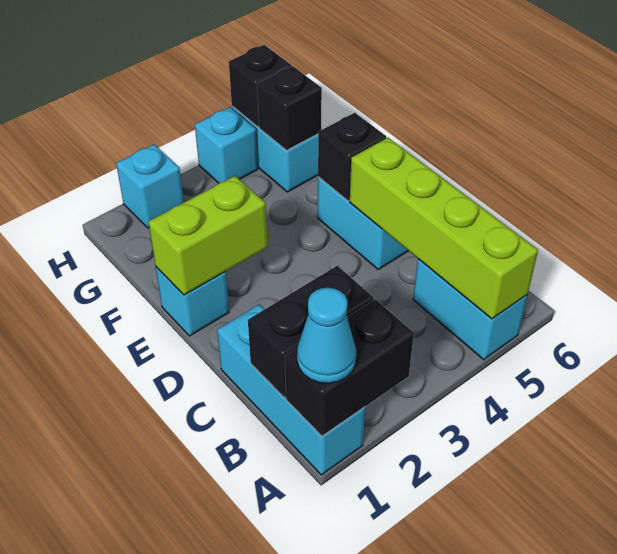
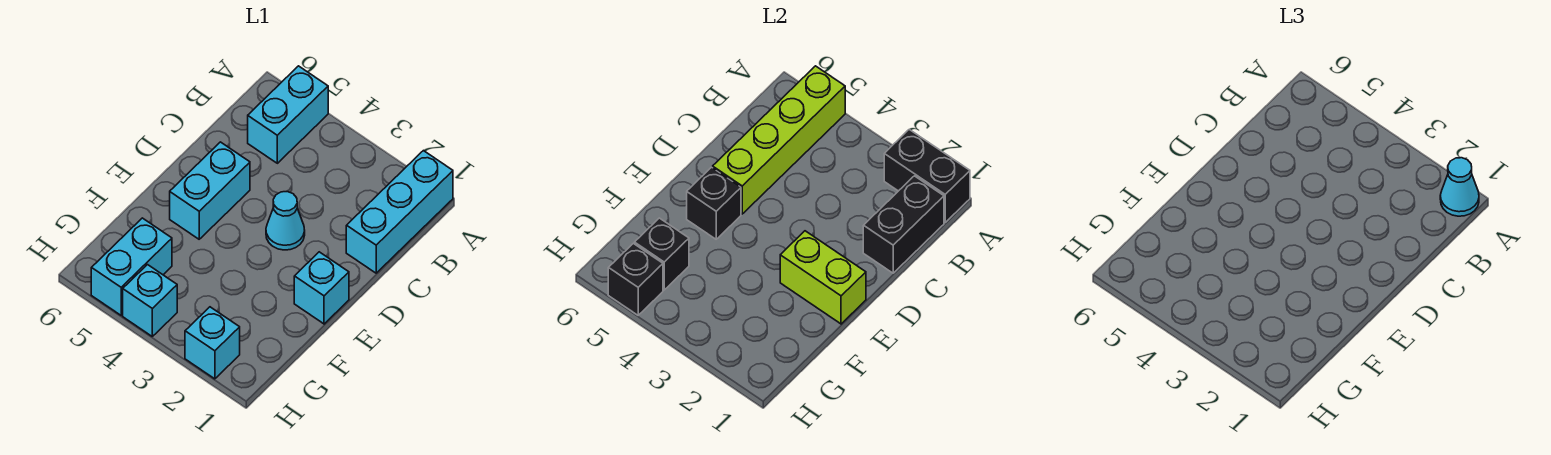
black 1x2 brick [248,266,374,398] -> black 1x2 brick turned to [863,176,944,273]
none -> cyan 1x1 cone [266,192,305,250]

